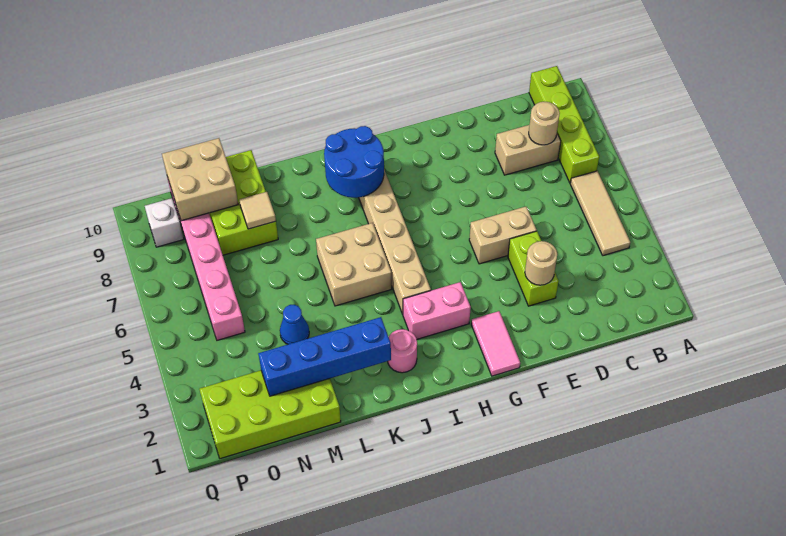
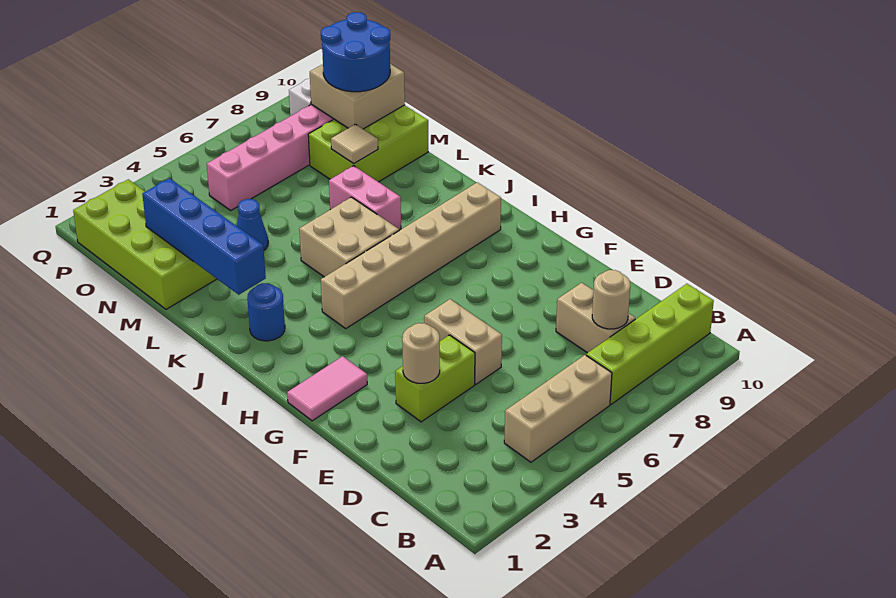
tan 1x3 tile [570,171,630,256] -> tan 1x3 brick [504,355,612,462]
pink 1x2 brick [403,282,471,339] -> pink 1x2 brick moved to [329,166,401,230]
blue 2x2 round brick [324,126,384,198] -> blue 2x2 round brick moved to [321,12,390,92]
pink 1x1 round brick [388,329,417,373] -> blue 1x1 round brick [247,283,285,341]

